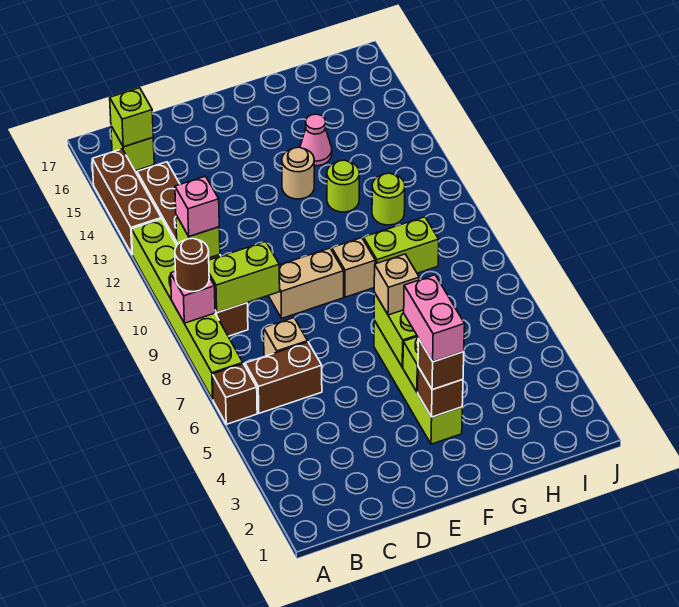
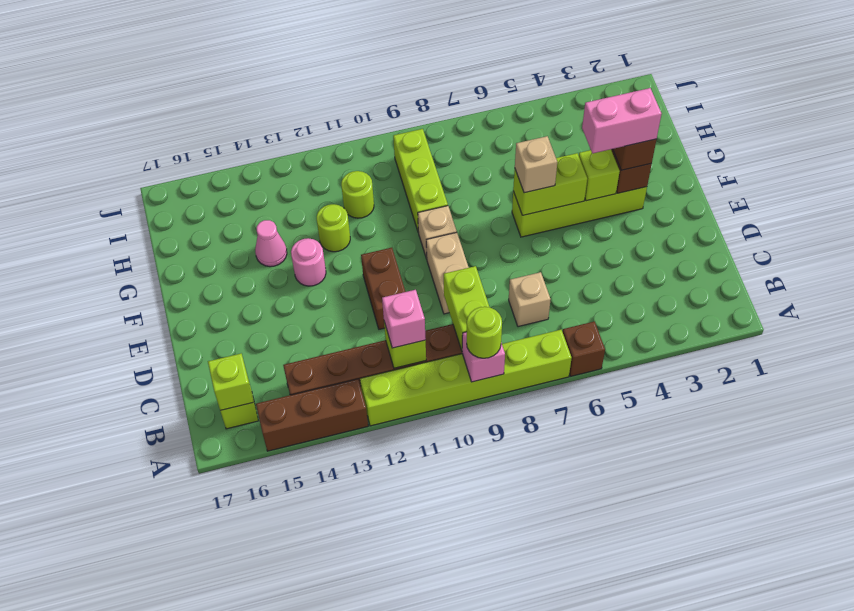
brown 1x1 round brick [175,238,209,292] -> lime 1x1 round brick [467,307,502,358]
brown 1x2 brick [245,342,322,413] -> brown 1x2 brick moved to [361,248,405,329]
tan 1x1 round brick [282,147,314,199] -> pink 1x1 round brick [291,238,326,286]
lime 1x2 brick [363,217,439,273] -> lime 1x3 brick [393,129,448,233]

